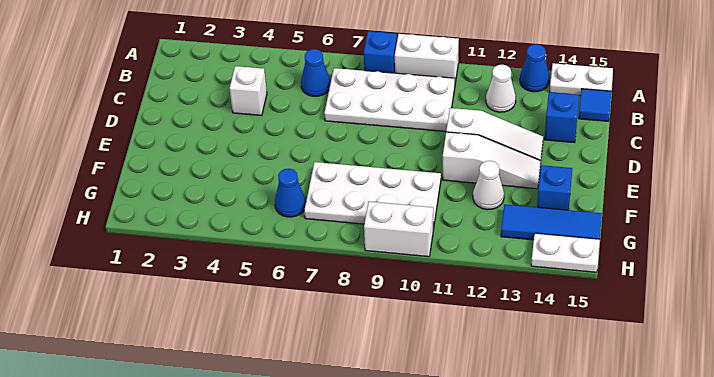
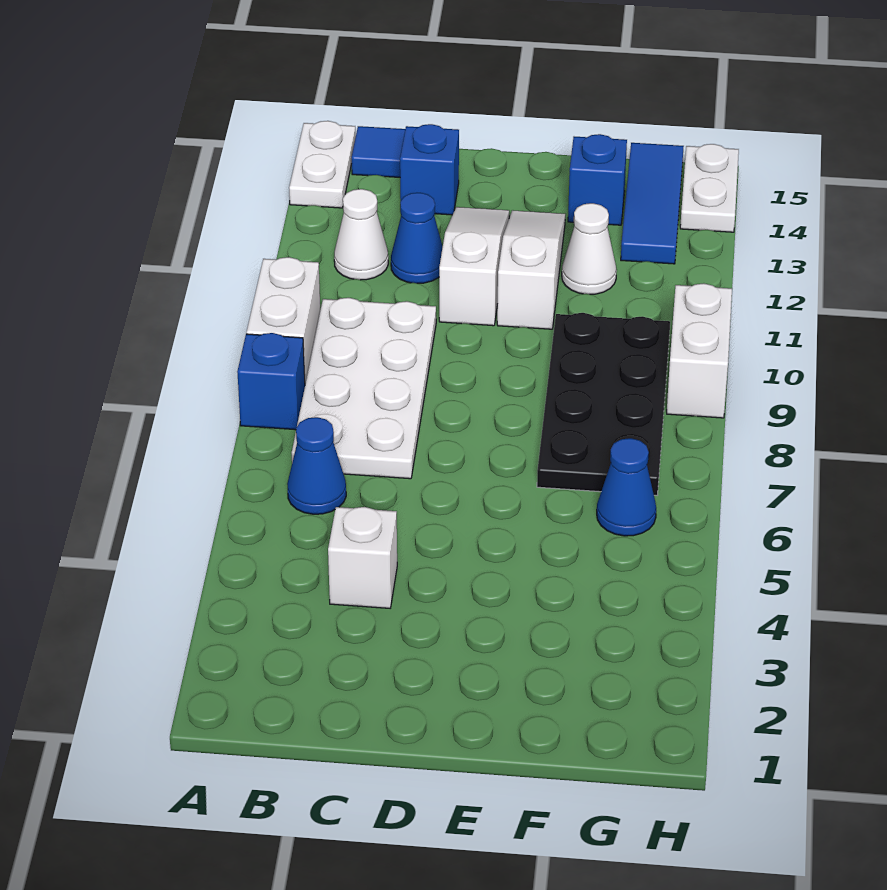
blue 1x1 cone [520,44,549,92] -> blue 1x1 cone moved to [391,193,443,283]
white 2x4 plate [304,162,441,230] -> black 2x4 plate [537,313,670,495]

